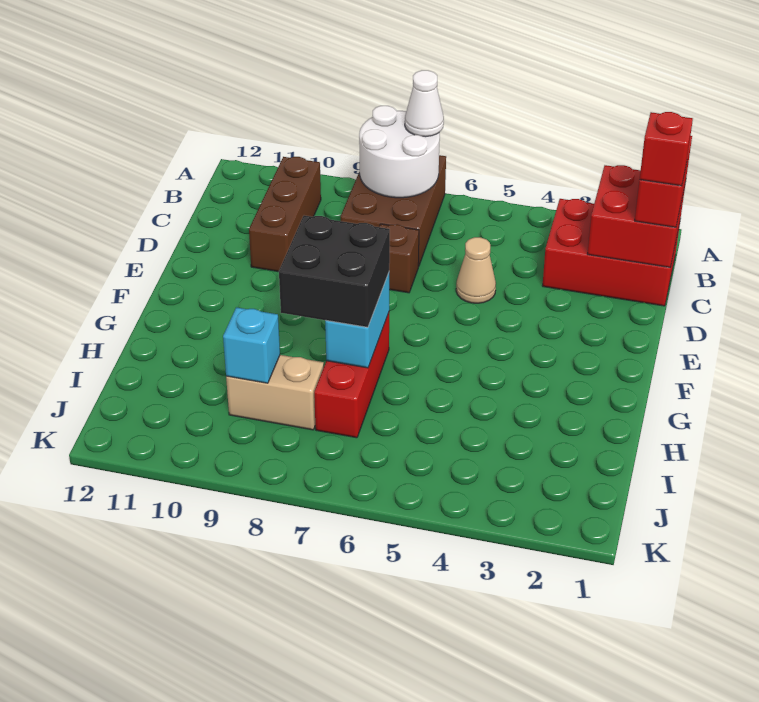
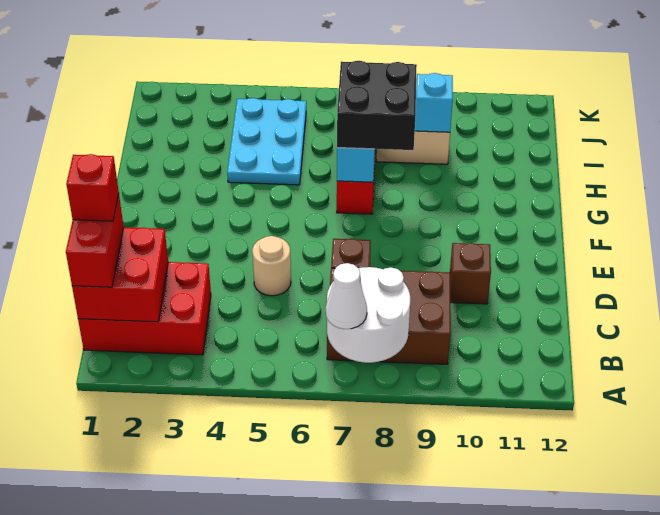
brown 2x3 brick [341,155,446,267] -> brown 2x3 brick turned to [327,268,451,364]
brown 1x3 brick [249,157,321,272] -> brown 1x1 brick [450,243,491,304]
tan 1x1 cone [456,237,496,303] -> tan 1x1 round brick [252,236,291,296]
none -> cyan 2x3 plate [227,98,306,185]

